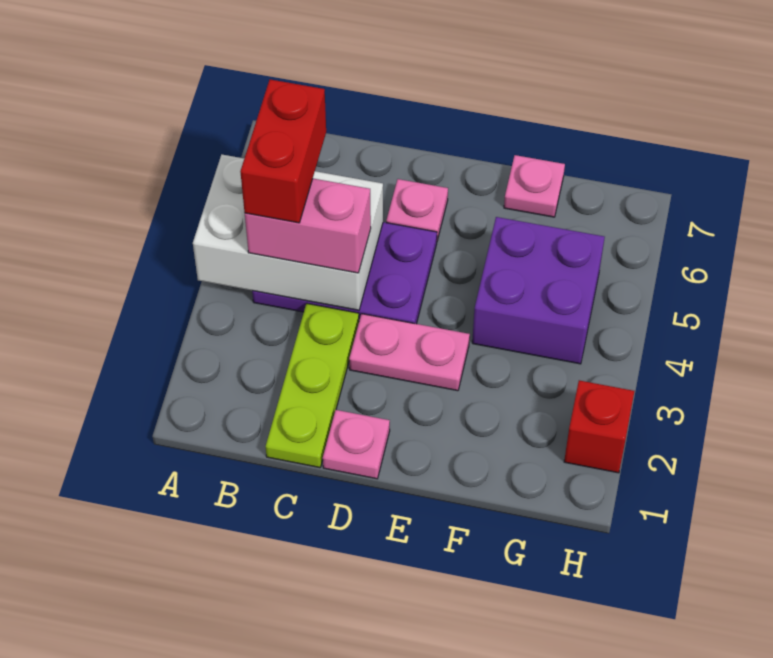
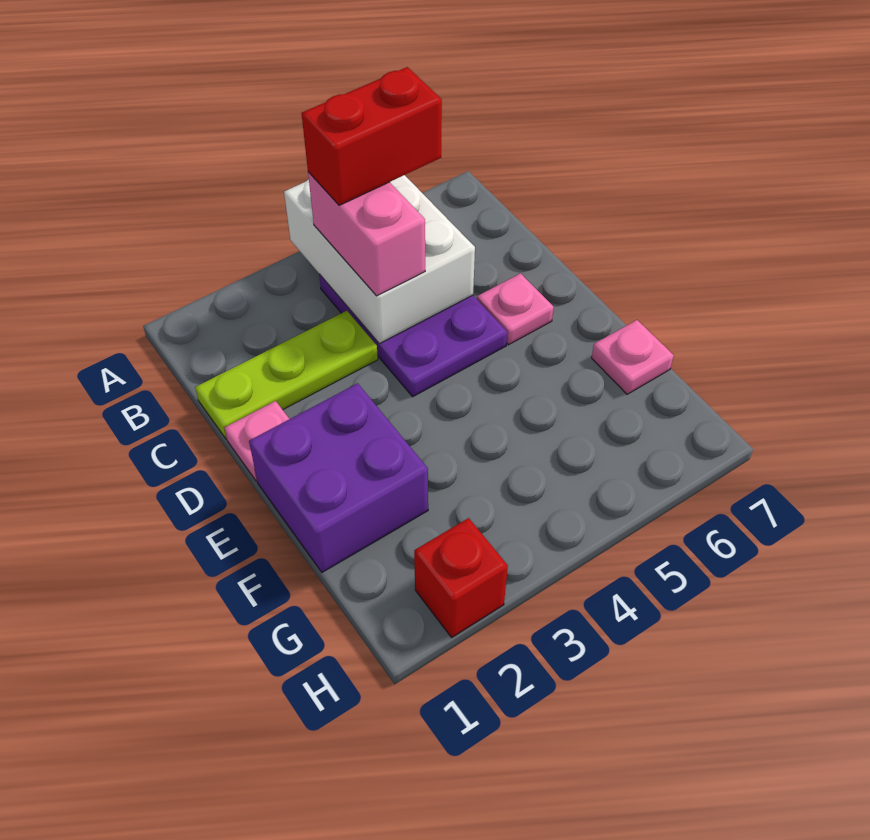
pink 1x2 plate [349,314,470,391] -> none
purple 2x2 brick [472,217,605,364] -> purple 2x2 brick moved to [249,383,428,572]

